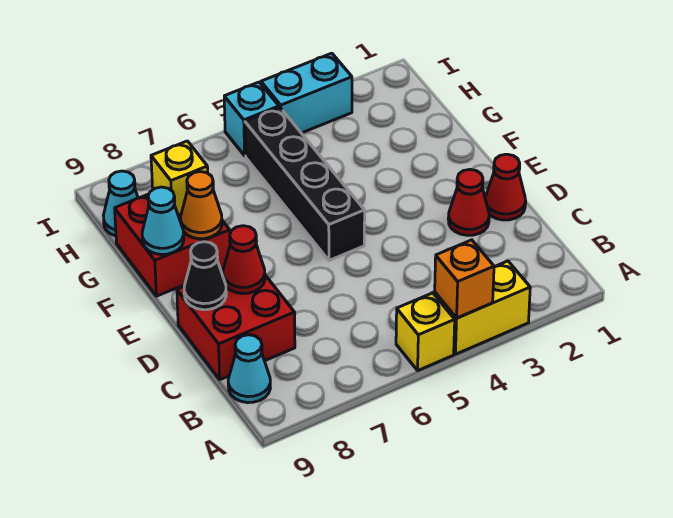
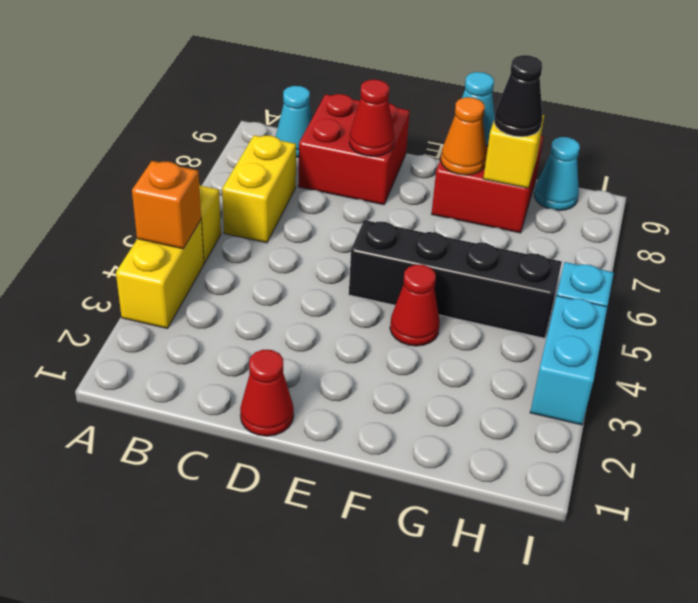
none -> yellow 1x2 brick [222,135,296,243]
red 1x1 cone [448,169,489,235] -> red 1x1 cone moved to [390,265,440,346]
black 1x1 cone [184,242,226,310] -> black 1x1 cone moved to [494,55,542,137]

